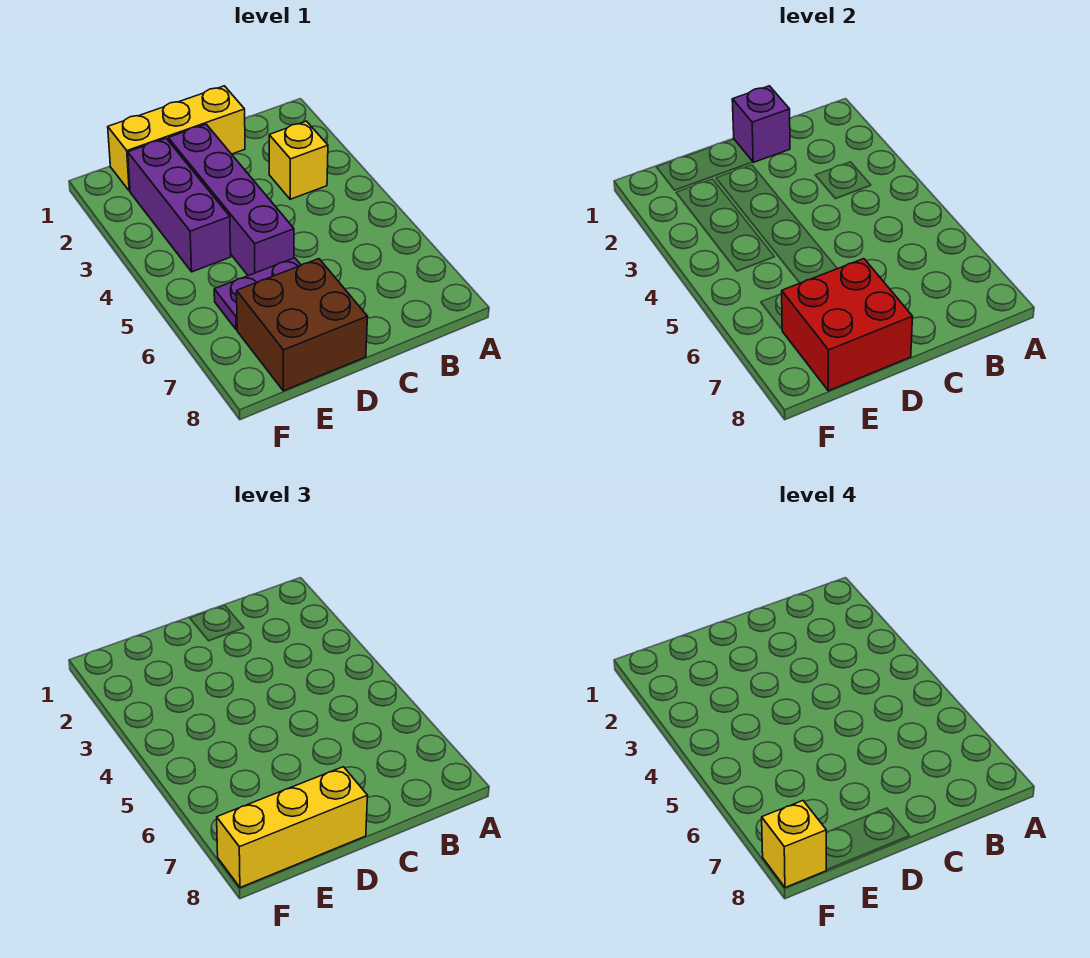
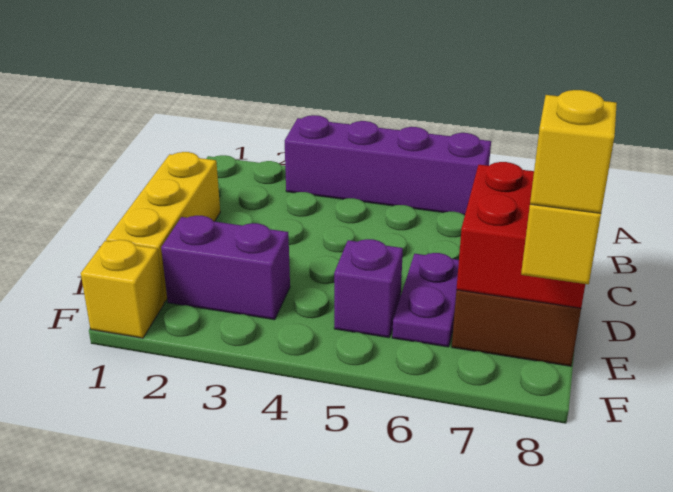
yellow 1x1 brick [269,121,328,199] -> yellow 1x1 brick moved to [81,240,164,338]
purple 1x1 brick [732,86,790,162] -> purple 1x1 brick moved to [334,239,403,338]
purple 1x4 brick [168,124,294,276] -> purple 1x4 brick moved to [285,115,491,215]
purple 1x3 brick [128,139,231,272] -> purple 1x2 brick [161,216,290,320]

